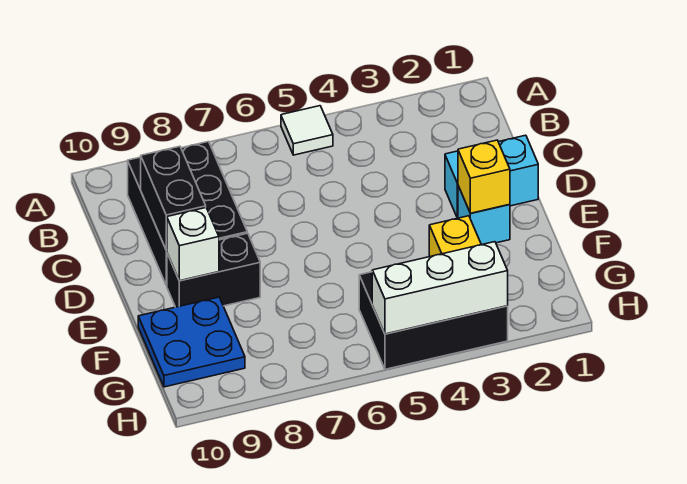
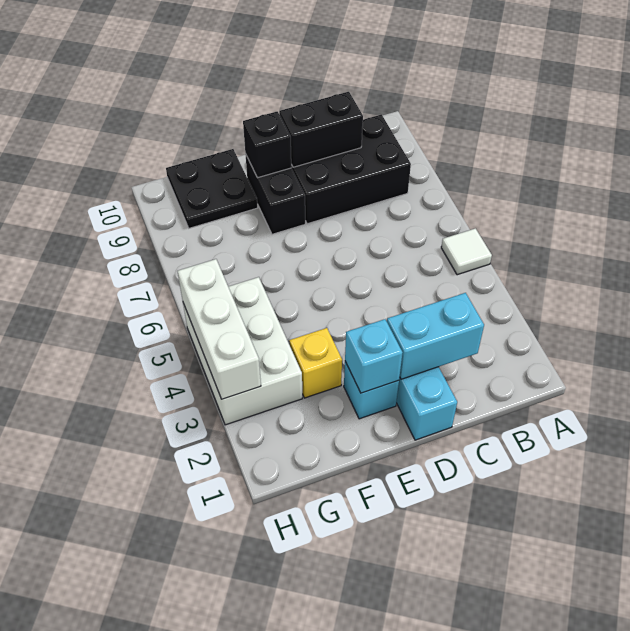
none -> cyan 1x2 brick [387,293,484,379]
yellow 1x1 brick [458,140,510,213] -> cyan 1x1 brick [345,319,403,393]
white 1x1 brick [167,208,219,281] -> black 1x1 brick [243,111,291,178]
blue 2x2 plate [138,297,245,387] -> black 2x2 plate [166,149,258,228]
black 2x3 brick [359,272,508,369] -> white 2x3 brick [183,277,302,425]

